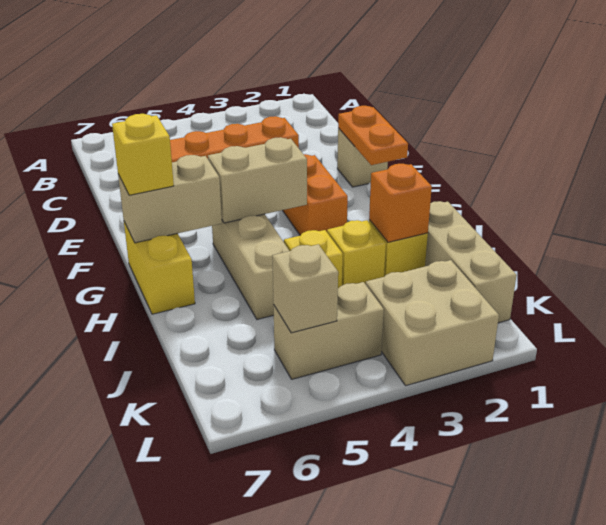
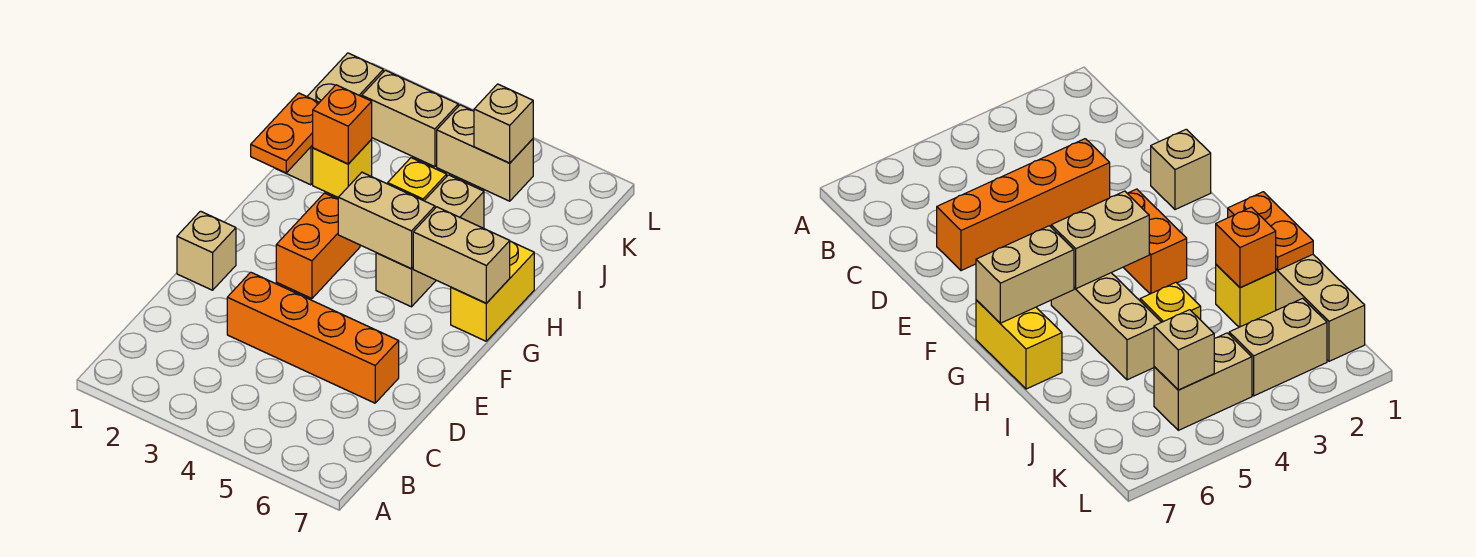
orange 1x2 plate [338,106,408,165] -> orange 1x2 plate moved to [251,93,319,173]
yellow 1x1 brick [112,114,174,195] -> none
yellow 1x1 brick [327,220,386,285] -> none
tan 2x2 brick [366,260,499,386] -> tan 1x2 brick [362,70,458,167]

